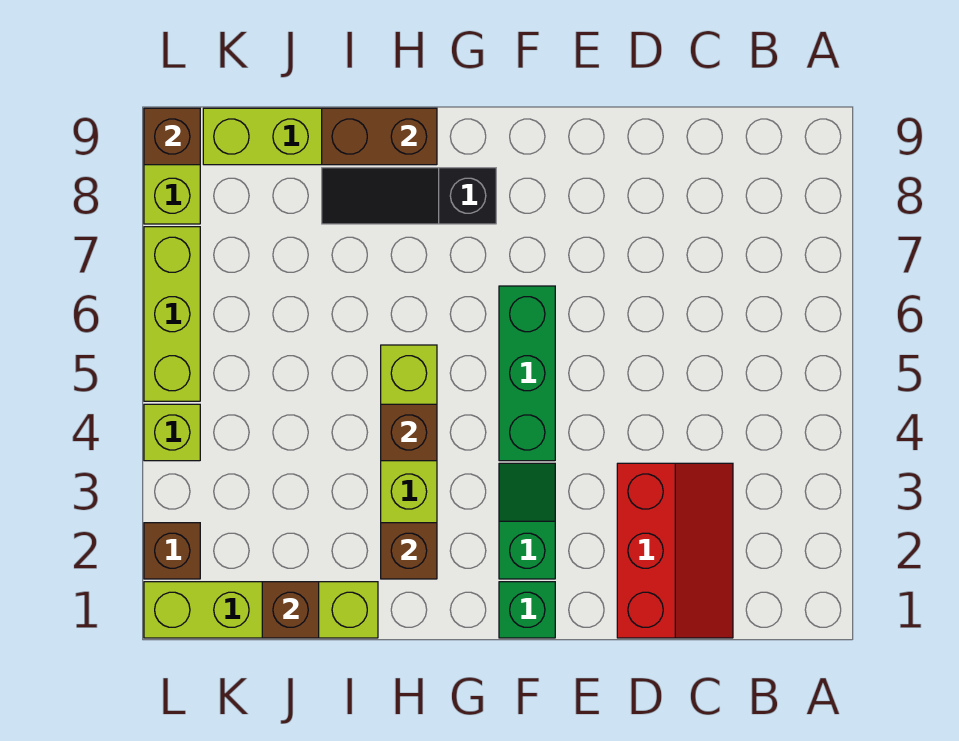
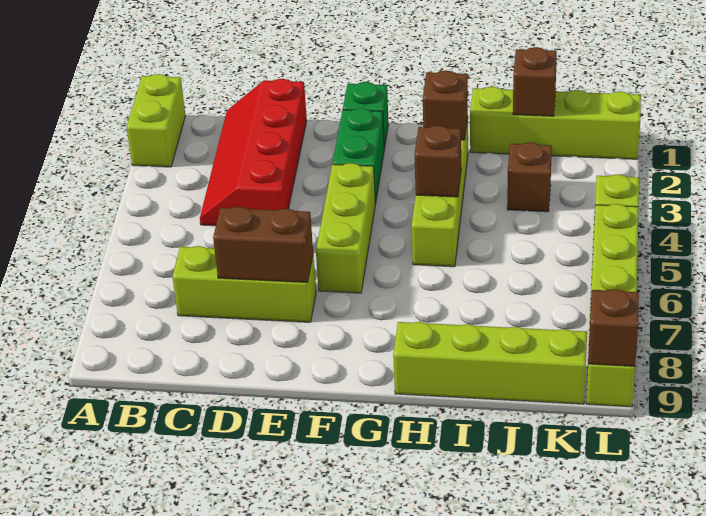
none -> lime 1x2 brick [126,74,185,167]
red 2x3 slope [617,463,733,638] -> red 2x4 slope [200,79,307,226]
none -> lime 1x3 brick [172,246,316,322]
green 1x2 slope [499,463,555,579] -> green 1x2 brick [332,108,384,204]
green 1x3 brick [499,286,555,461] -> lime 1x3 brick [316,163,375,293]
black 1x3 slope [322,168,496,224] -> none
brown 1x2 brick [322,108,437,165] -> brown 1x2 brick moved to [213,207,313,283]
brown 1x1 brick [144,523,200,579] -> brown 1x1 brick moved to [507,142,552,212]

